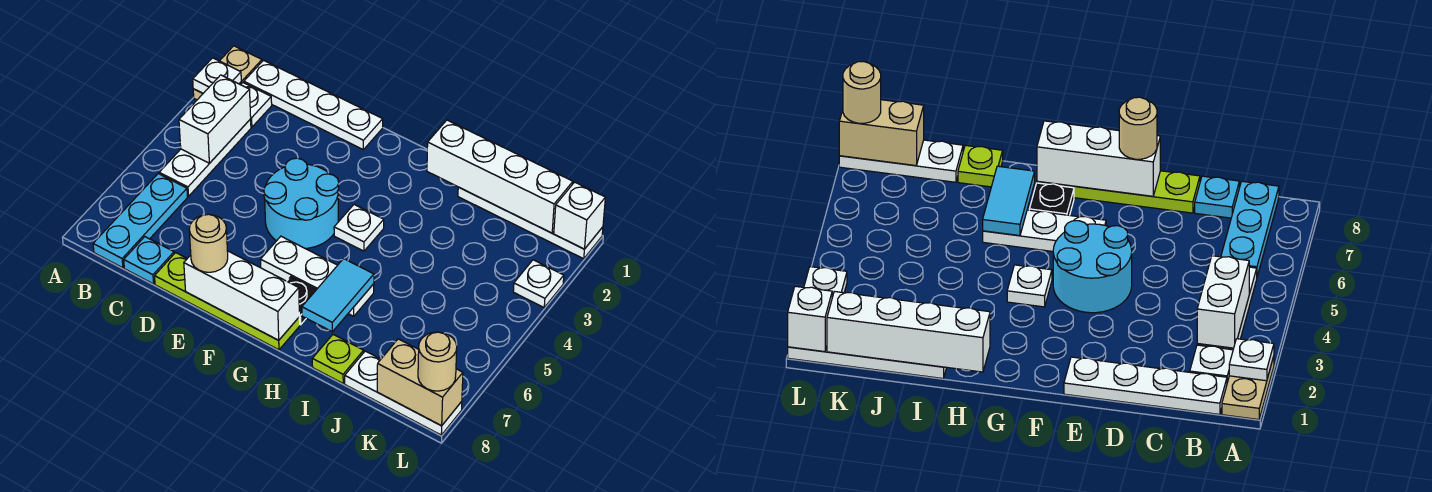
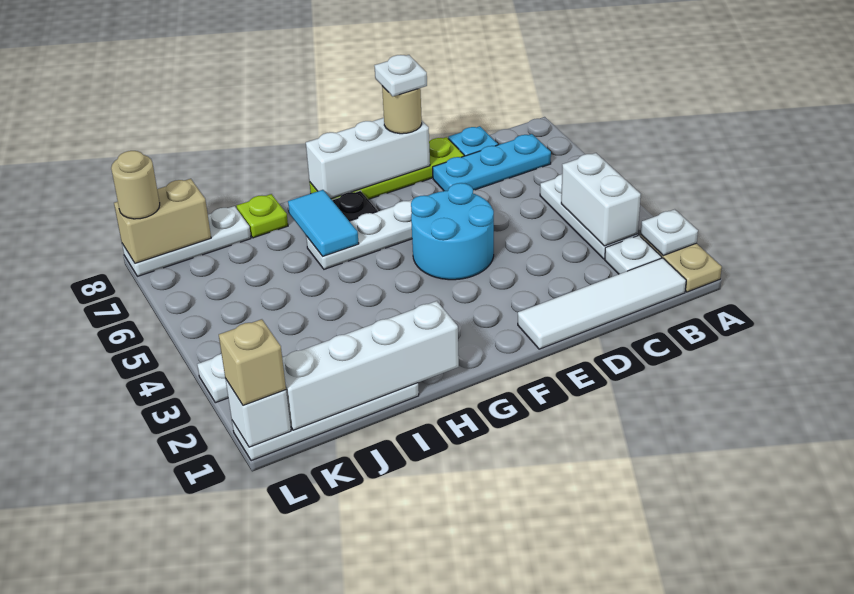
white 1x4 plate [244,60,383,149] -> white 1x4 tile [518,258,686,349]
cyan 1x3 plate [93,174,188,268] -> cyan 1x3 plate turned to [433,134,551,191]
white 1x1 plate [334,204,384,251] -> white 1x1 plate moved to [374,55,427,96]
none -> tan 1x1 brick [219,319,286,405]

